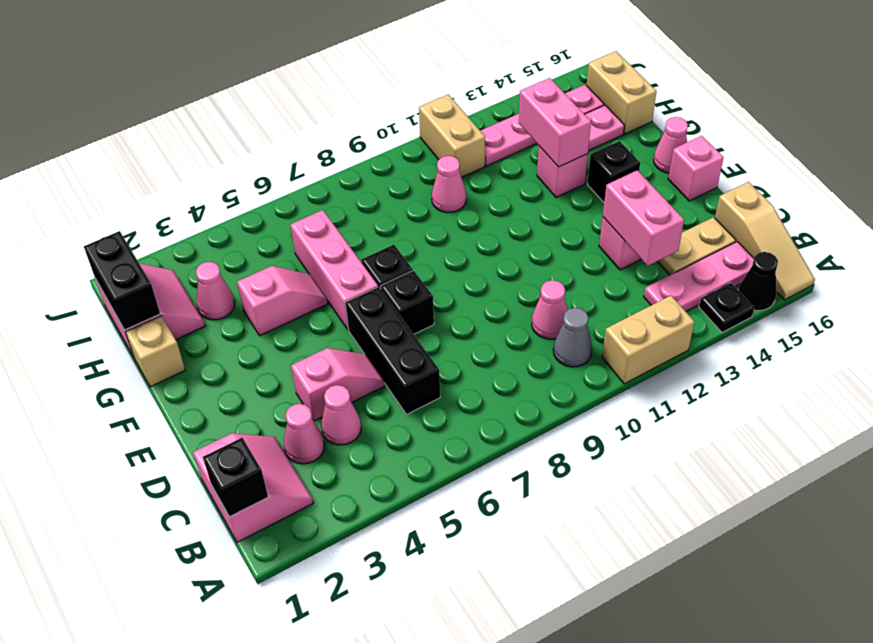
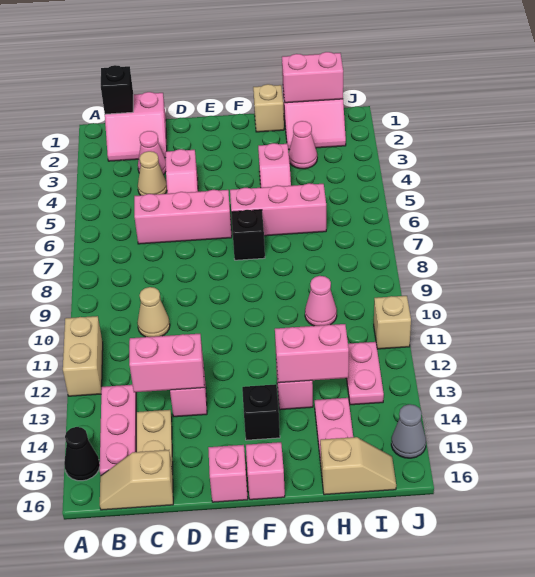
black 1x1 plate [699,283,754,332] -> none
tan 1x3 slope [715,182,815,300] -> tan 1x2 slope [100,450,173,510]
grey 1x1 cone [553,308,592,367] -> grey 1x1 cone moved to [391,404,426,458]
pink 1x1 cone [321,385,361,445] -> tan 1x1 cone [138,151,167,195]
black 1x3 brick [345,287,440,415] -> pink 1x3 brick [134,190,232,244]
pink 1x1 cone [532,280,567,339] -> tan 1x1 cone [137,287,170,337]
black 1x1 brick [381,270,434,334] -> none
pink 1x1 cone [654,117,688,173] -> pink 1x1 brick [246,442,285,500]
black 1x2 brick [84,231,160,330] -> pink 1x2 brick [282,52,343,103]
tan 1x2 brick [586,51,657,134] -> tan 1x2 slope [320,437,396,495]
tan 1x2 brick [419,94,485,177] -> tan 1x1 brick [374,296,411,349]
pink 1x4 plate [480,85,604,166] -> pink 1x2 plate [346,342,384,405]

